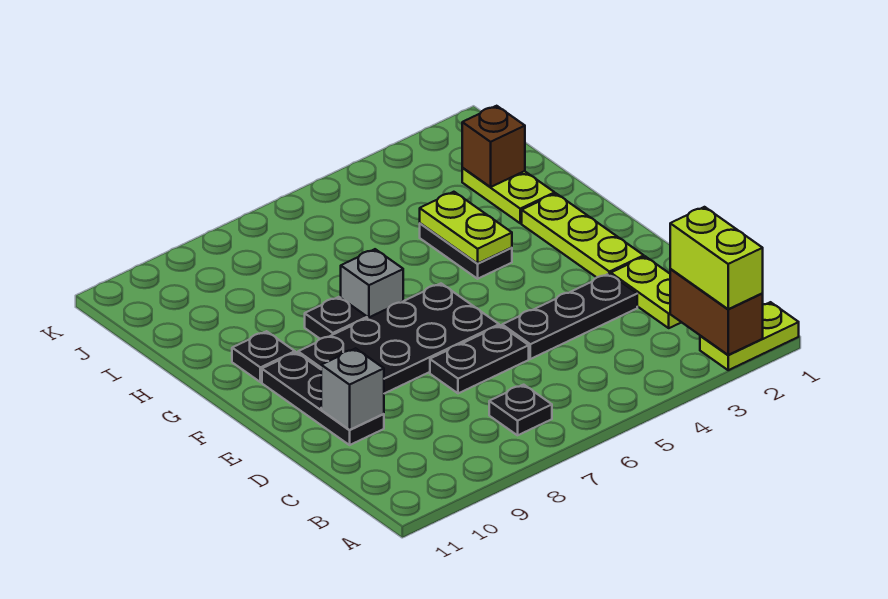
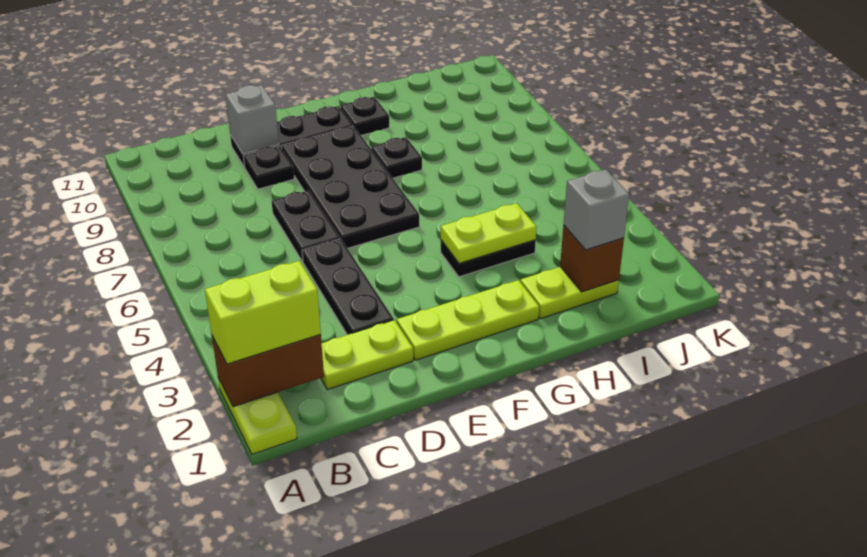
black 1x1 plate [489,385,552,435] -> black 1x1 plate moved to [243,146,294,189]
grey 1x1 brick [341,249,403,318] -> grey 1x1 brick moved to [564,169,629,250]

